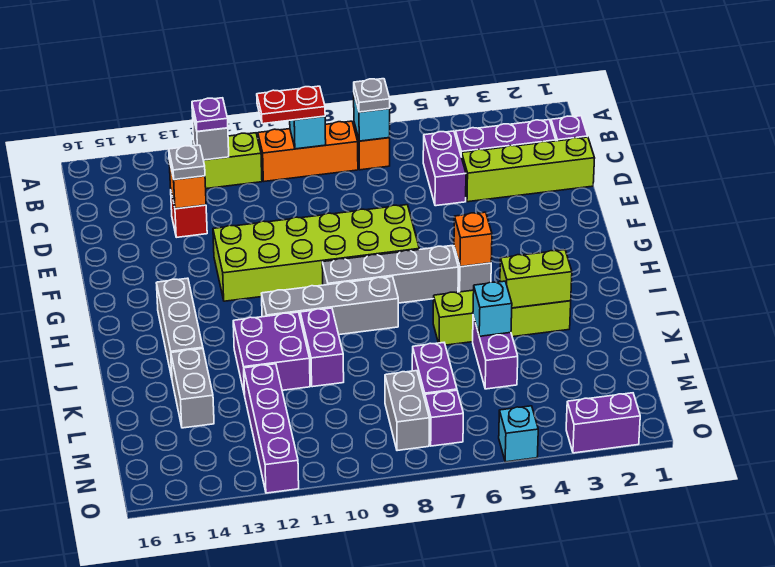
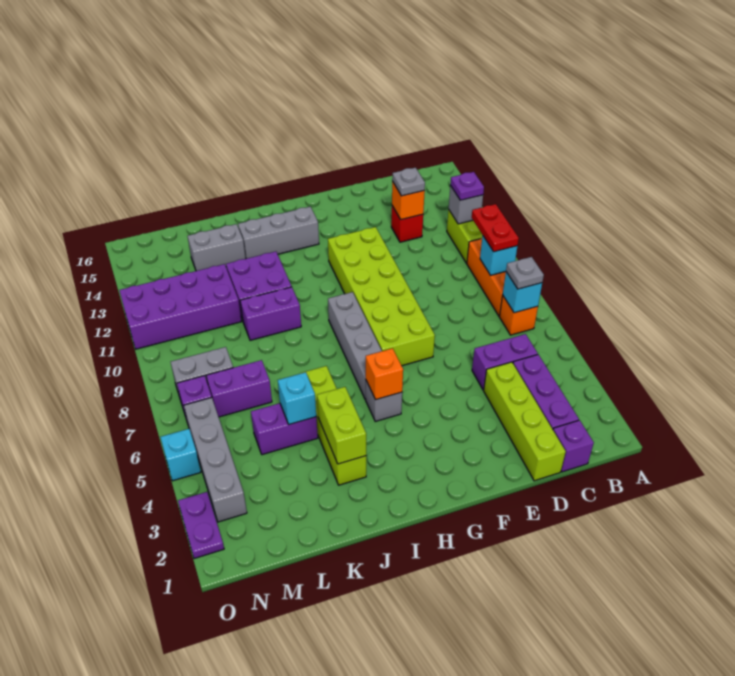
grey 1x4 brick [262,277,398,335] -> grey 1x4 brick moved to [184,397,247,522]
purple 1x4 brick [244,364,299,493] -> purple 2x4 brick [119,264,242,349]
purple 1x2 brick [566,393,640,453] -> purple 1x2 plate [178,492,224,559]

